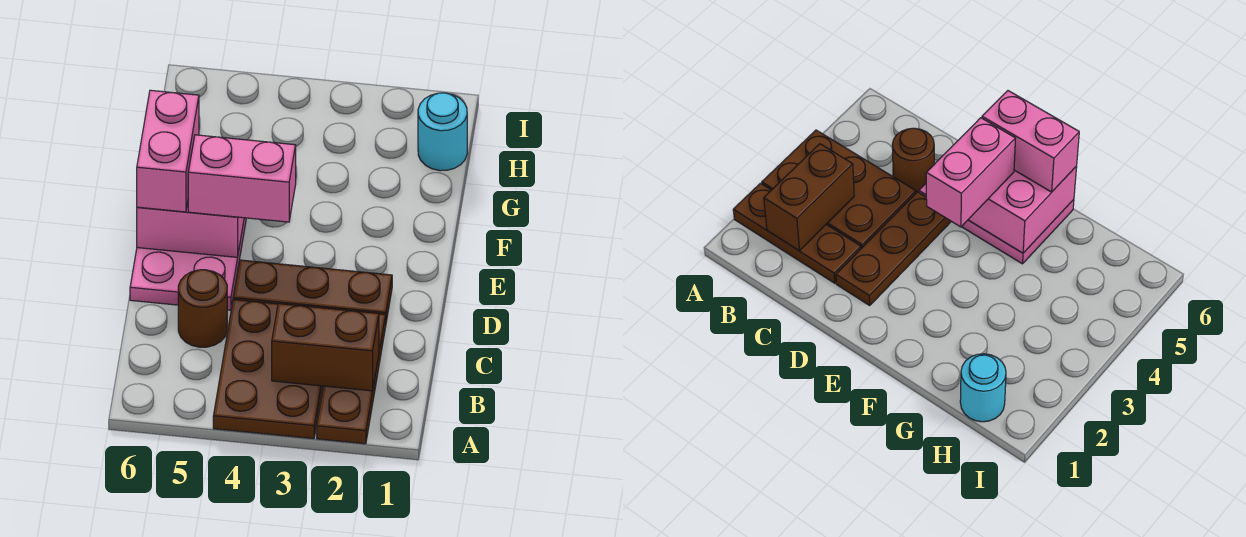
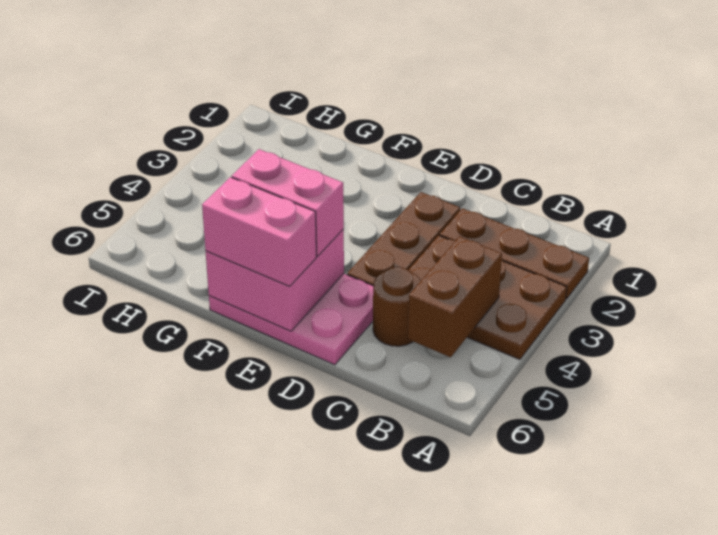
brown 1x2 brick [272,304,379,391] -> brown 1x2 brick moved to [408,236,502,357]
pink 1x2 brick [188,135,296,222] -> pink 1x2 brick turned to [232,149,344,256]
cyan 1x1 round brick [418,93,467,171] -> none

